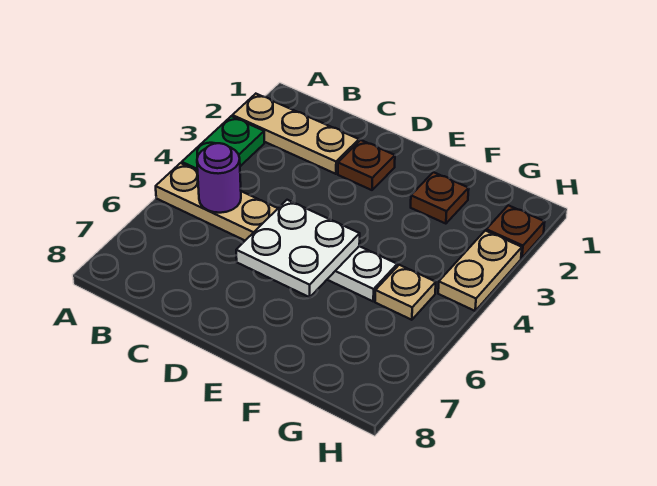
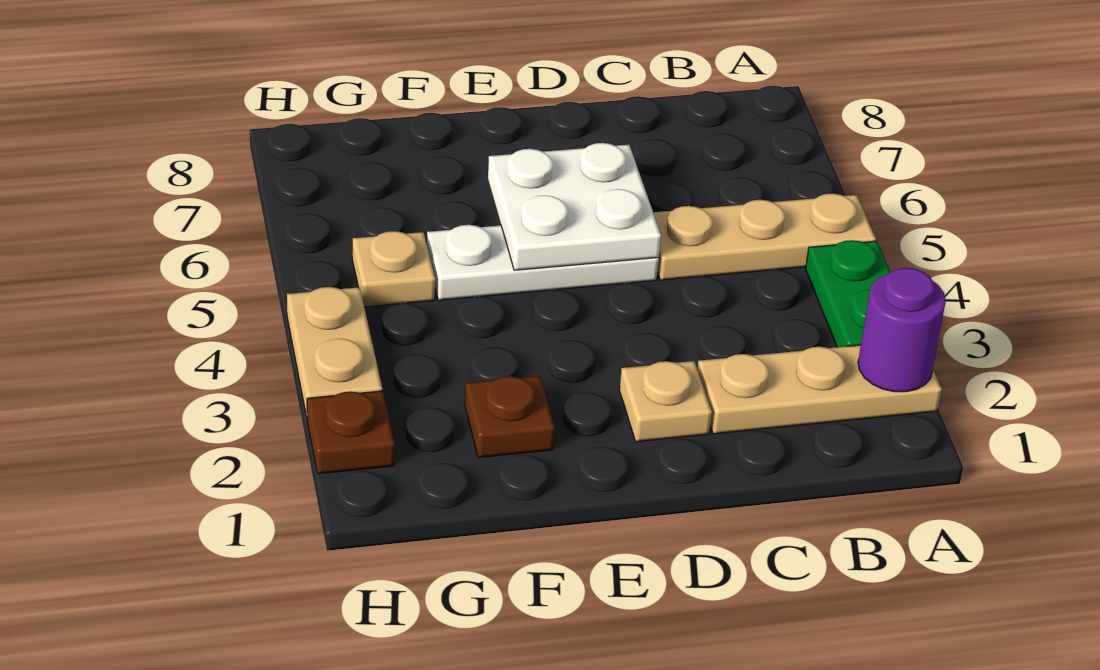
purple 1x1 round brick [197,143,241,213] -> purple 1x1 round brick moved to [858,268,946,392]
brown 1x1 plate [338,140,395,190] -> tan 1x1 plate [619,361,712,442]

